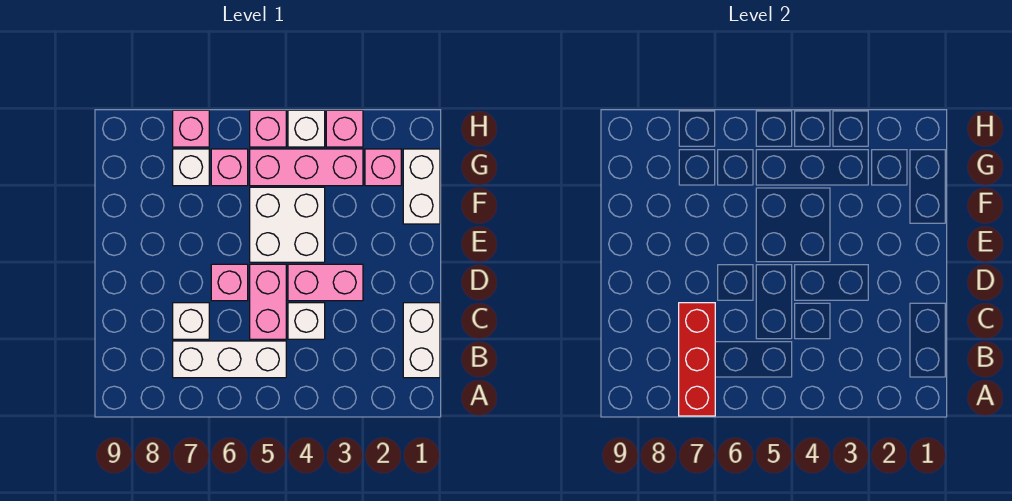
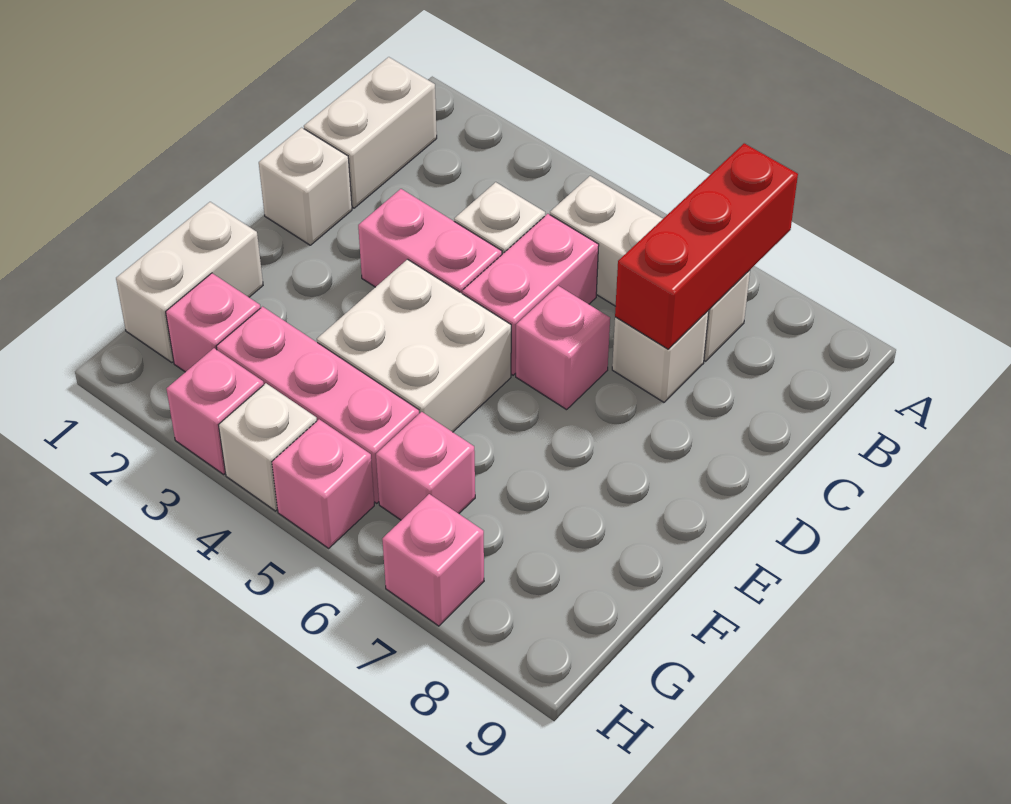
white 1x1 brick [173,149,209,186] -> white 1x1 brick moved to [259,127,352,245]

